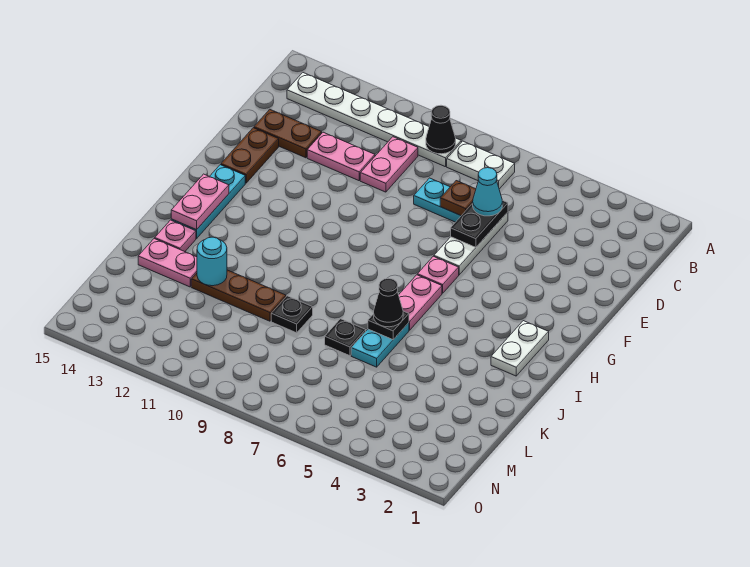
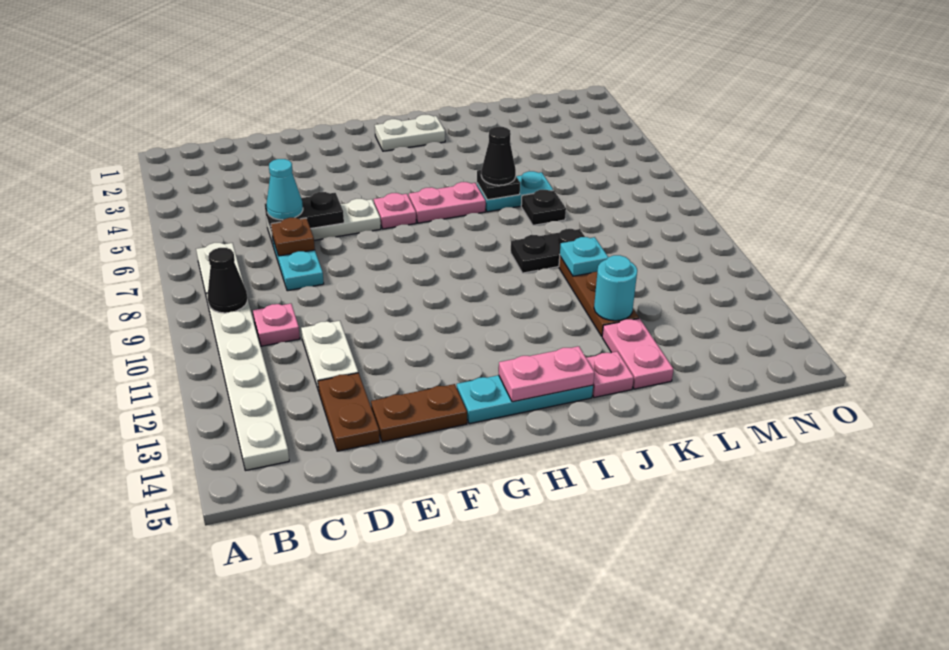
pink 1x2 plate [360,137,418,192] -> pink 1x1 plate [253,304,300,346]
pink 1x2 plate [307,132,375,181] -> white 1x2 plate [301,321,358,391]
black 1x1 plate [271,296,313,333] -> black 1x2 plate [511,229,585,273]
none -> cyan 1x1 plate [560,237,608,276]

